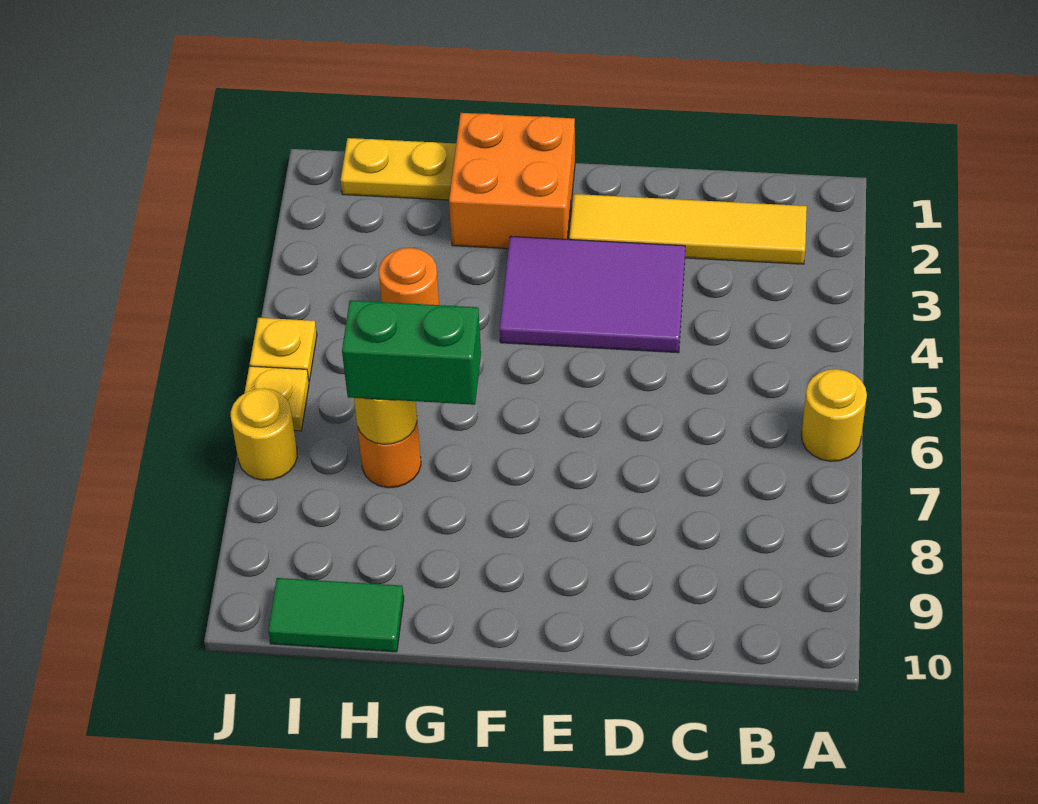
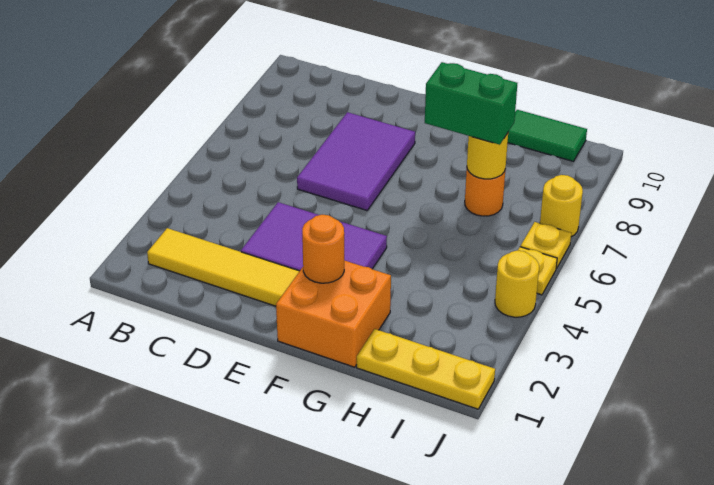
yellow 1x1 round brick [801,369,867,461] -> yellow 1x1 round brick moved to [495,250,539,317]
none -> purple 2x3 tile [297,112,415,210]
yellow 1x2 plate [341,138,456,200] -> yellow 1x3 plate [357,329,495,409]
orange 1x1 round brick [379,248,439,305] -> orange 1x1 round brick moved to [302,215,344,283]

